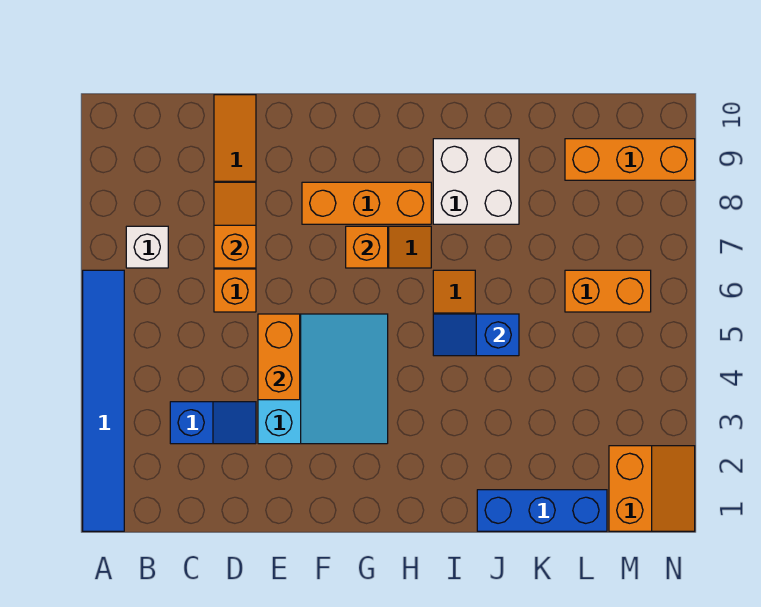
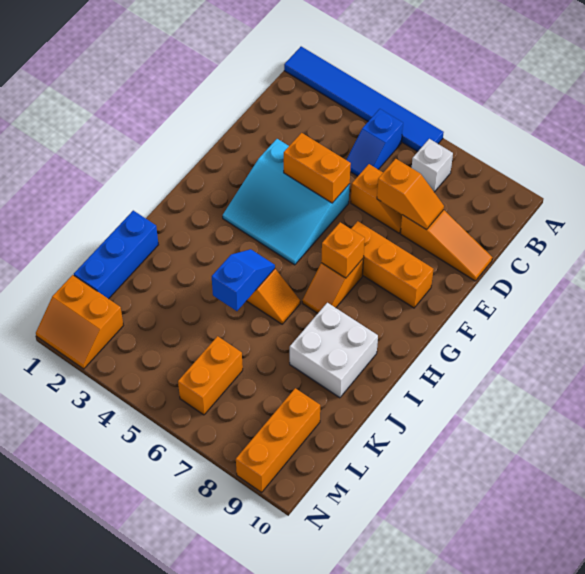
blue 1x2 slope [170,402,256,444] -> blue 1x2 slope moved to [347,109,403,176]
orange 1x3 brick [302,182,431,224] -> orange 1x3 brick turned to [351,221,433,308]

